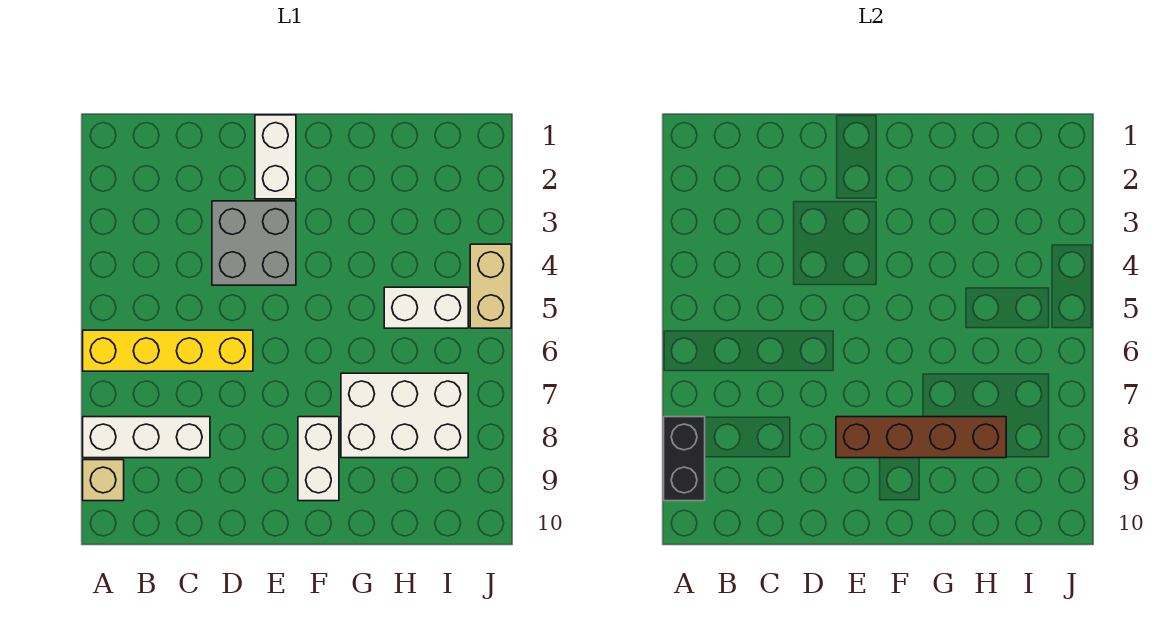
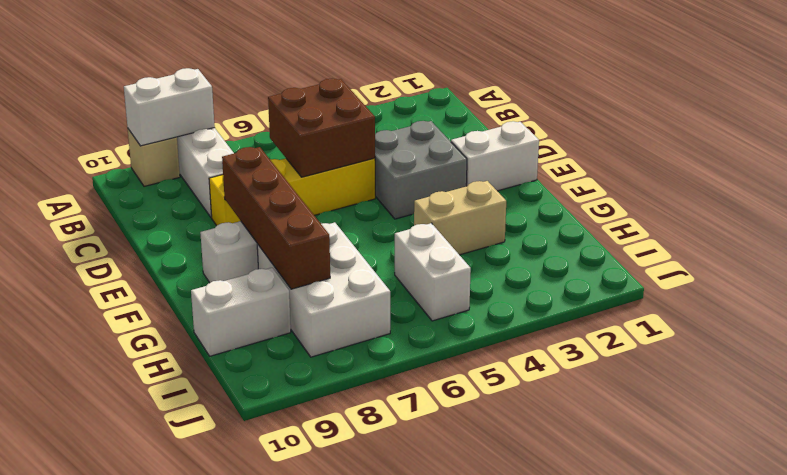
yellow 1x4 brick [83,330,253,371] -> yellow 1x4 brick turned to [209,158,375,226]
black 1x2 brick [664,417,705,501] -> white 1x2 brick [124,68,215,146]
none -> brown 2x2 brick [268,79,375,177]
none -> white 1x2 brick [191,268,291,356]
tan 1x2 brick [470,244,511,328] -> tan 1x2 brick moved to [414,181,506,255]

